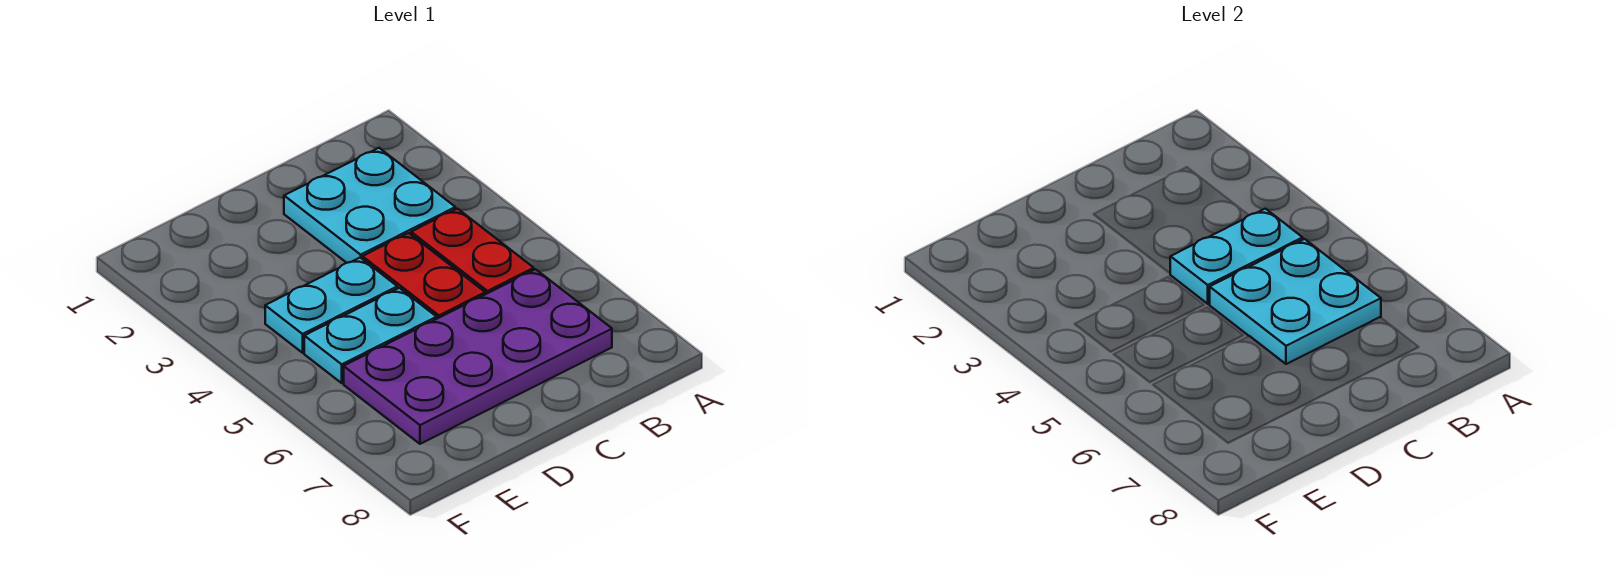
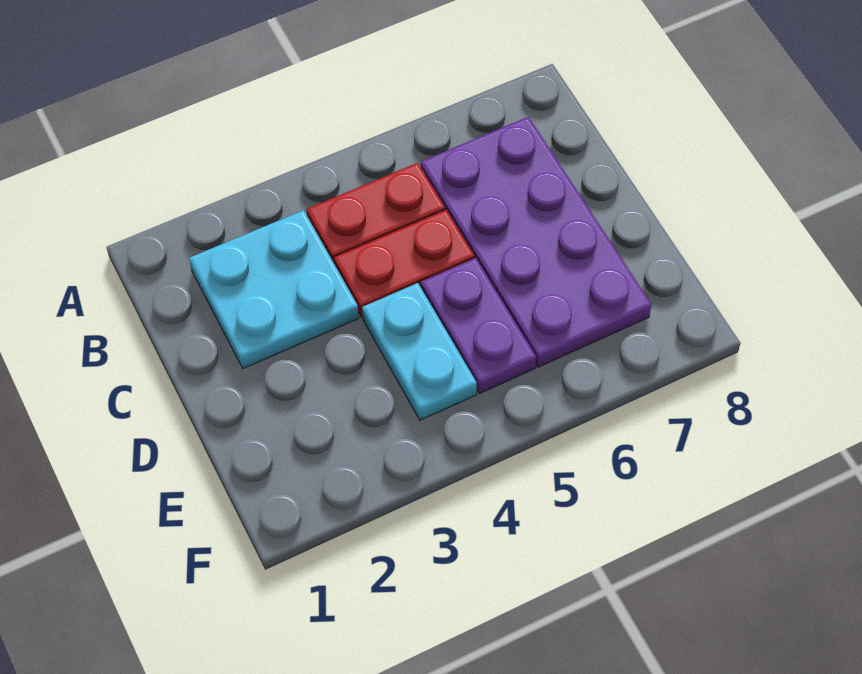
cyan 1x2 plate [1170,209,1303,304] -> none
cyan 2x2 plate [1210,239,1381,364] -> none
cyan 1x2 plate [304,288,437,383] -> purple 1x2 plate [421,258,536,394]

